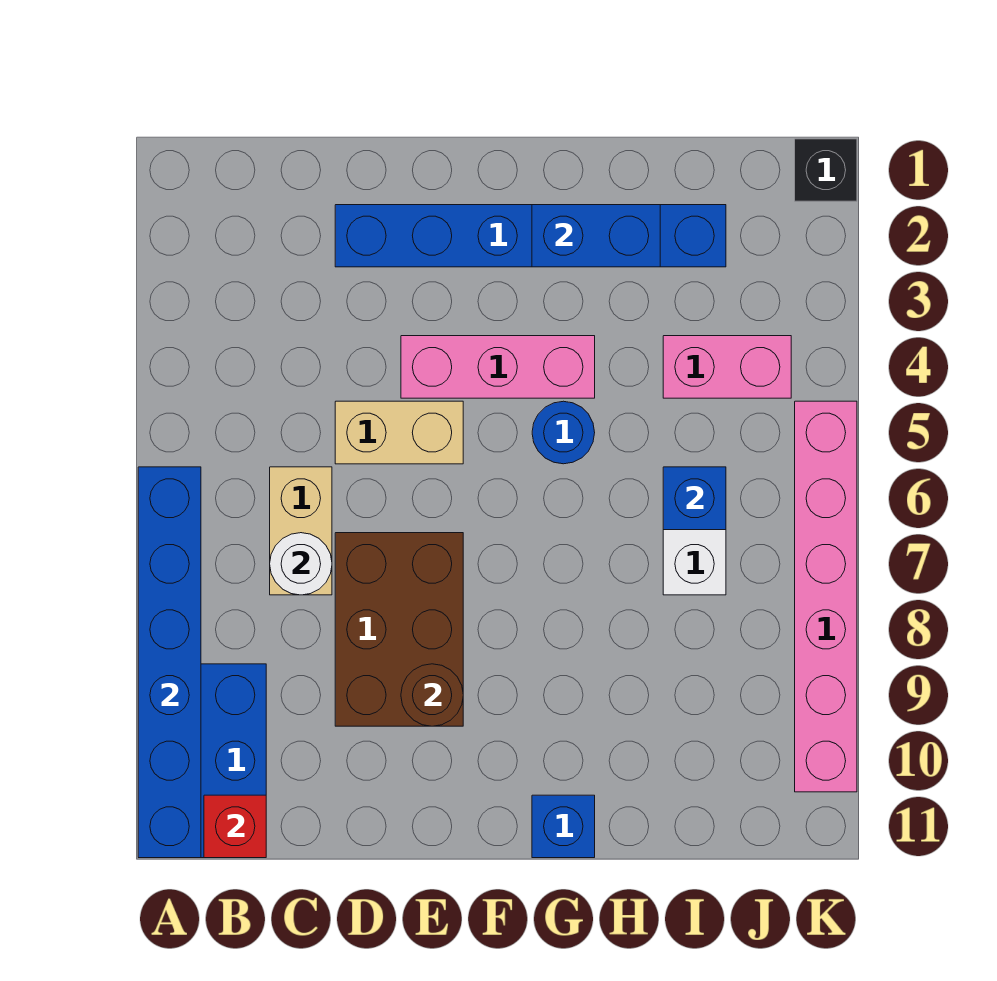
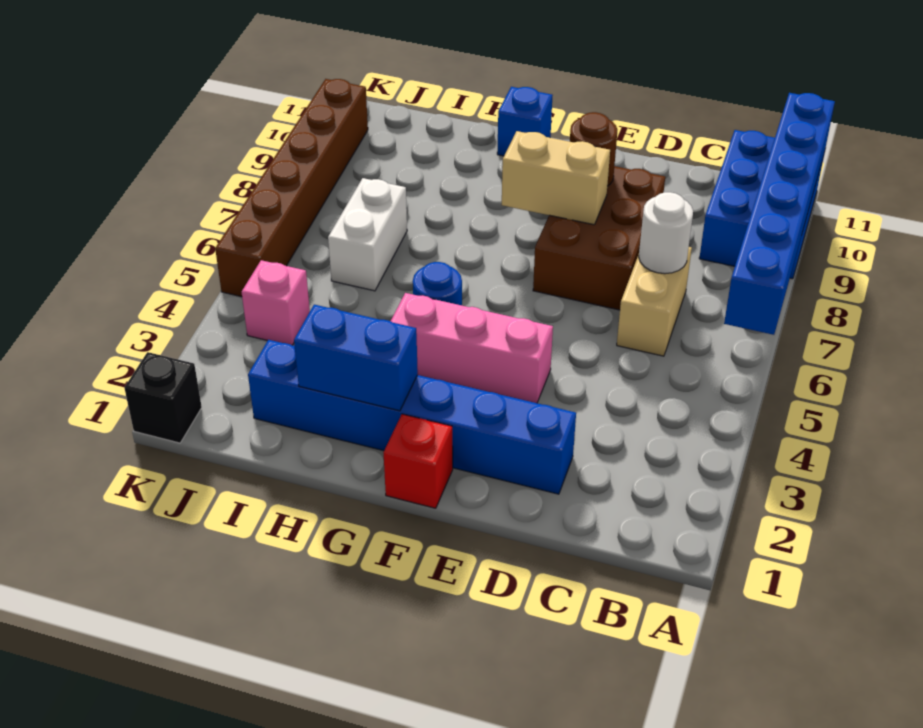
red 1x1 brick [204,795,266,858] -> red 1x1 brick moved to [383,414,453,508]
tan 1x2 brick [335,401,463,464] -> tan 1x2 brick moved to [502,131,610,225]
pink 1x2 brick [663,336,791,398] -> pink 1x1 brick [242,260,310,345]
blue 1x1 brick [663,467,726,530] -> none
pink 1x6 brick [795,401,857,792] -> brown 1x6 brick [215,79,368,297]

